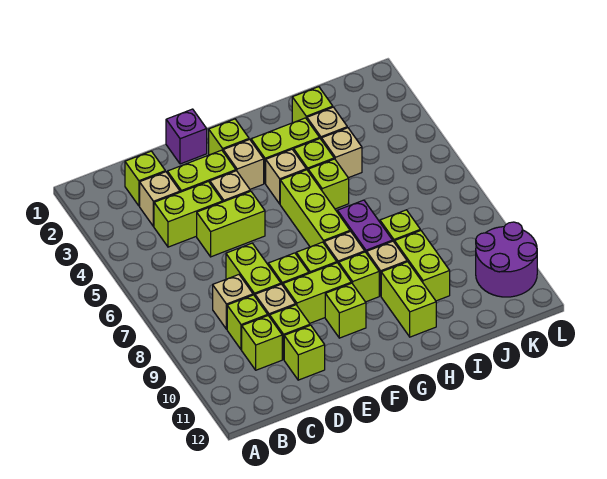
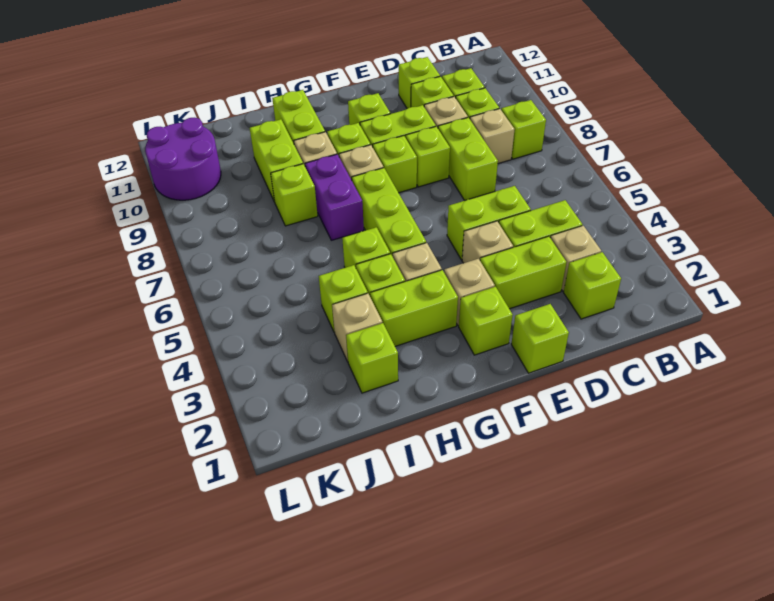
none -> lime 1x1 brick [501,100,546,159]
purple 1x1 brick [166,109,207,164] -> lime 1x1 brick [511,304,569,373]
tan 1x1 brick [322,128,362,178] -> lime 1x1 brick [319,265,368,331]

